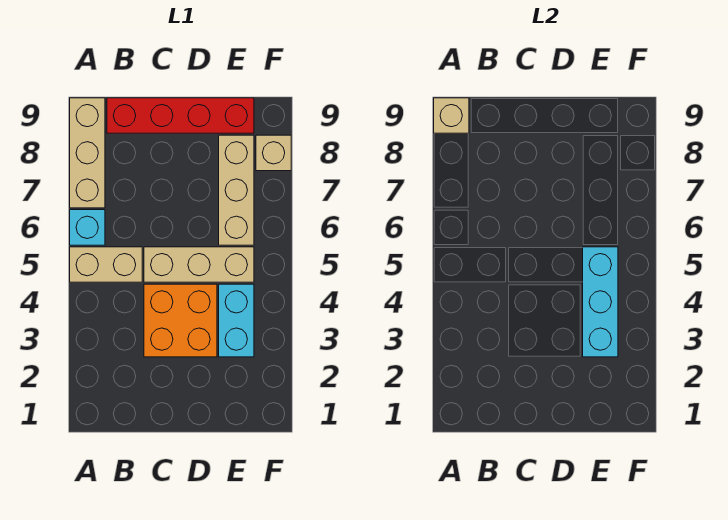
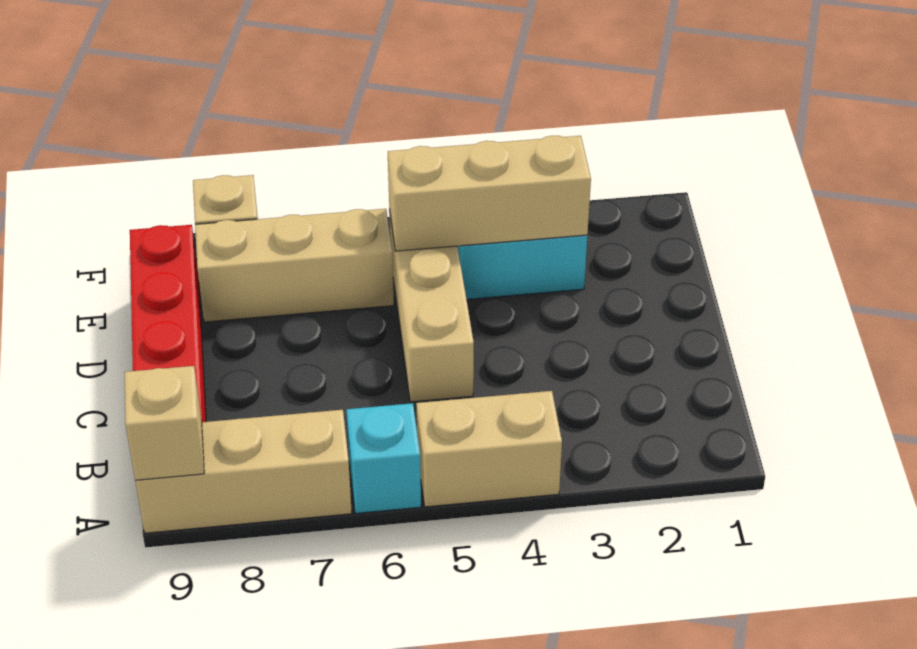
tan 1x2 brick [70,247,142,282] -> tan 1x2 brick turned to [416,391,562,507]
orange 2x2 brick [144,284,217,357] -> none
cyan 1x3 brick [583,247,618,357] -> tan 1x3 brick [388,136,591,251]

